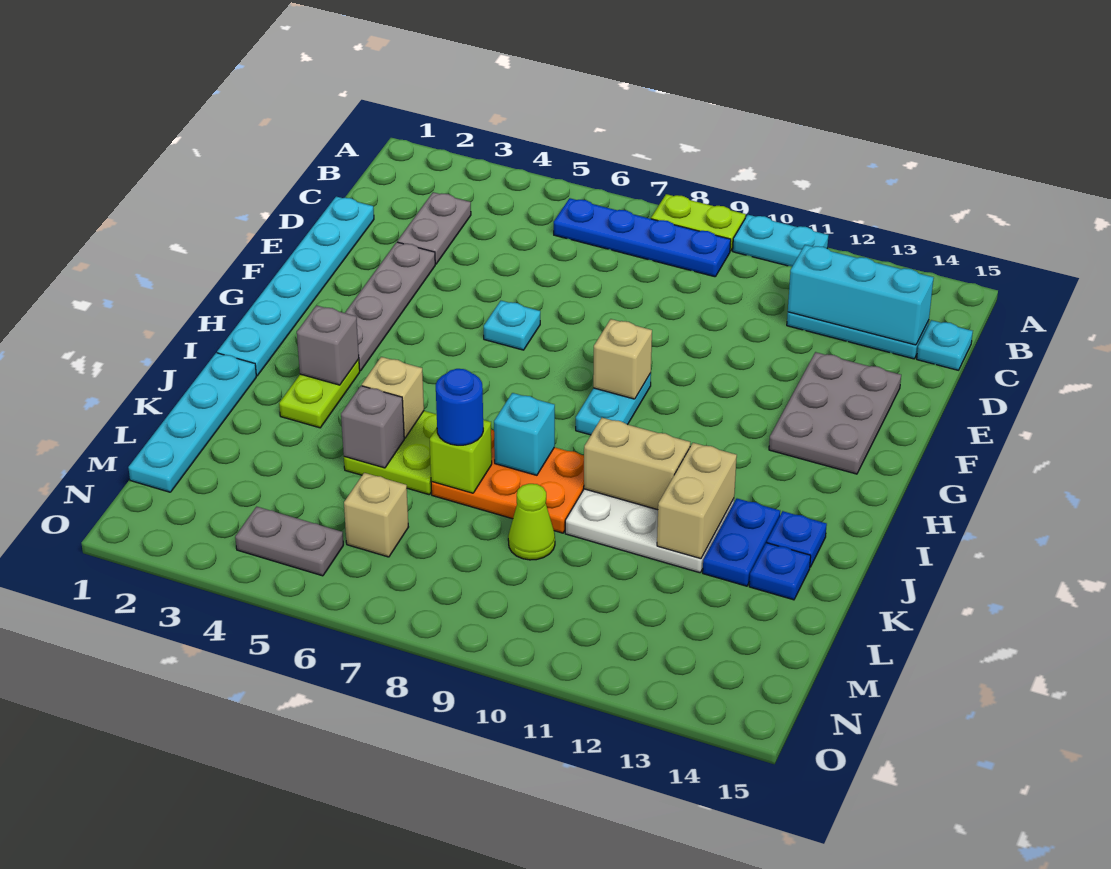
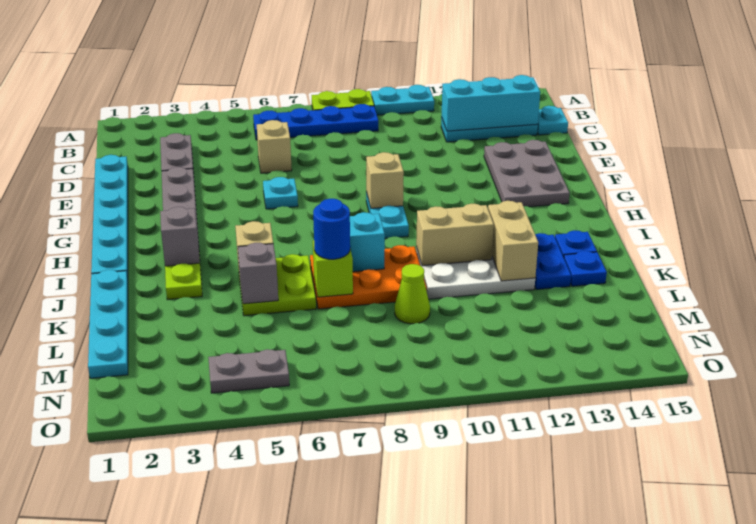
tan 1x1 brick [344,473,408,557] -> tan 1x1 brick moved to [257,120,292,173]

